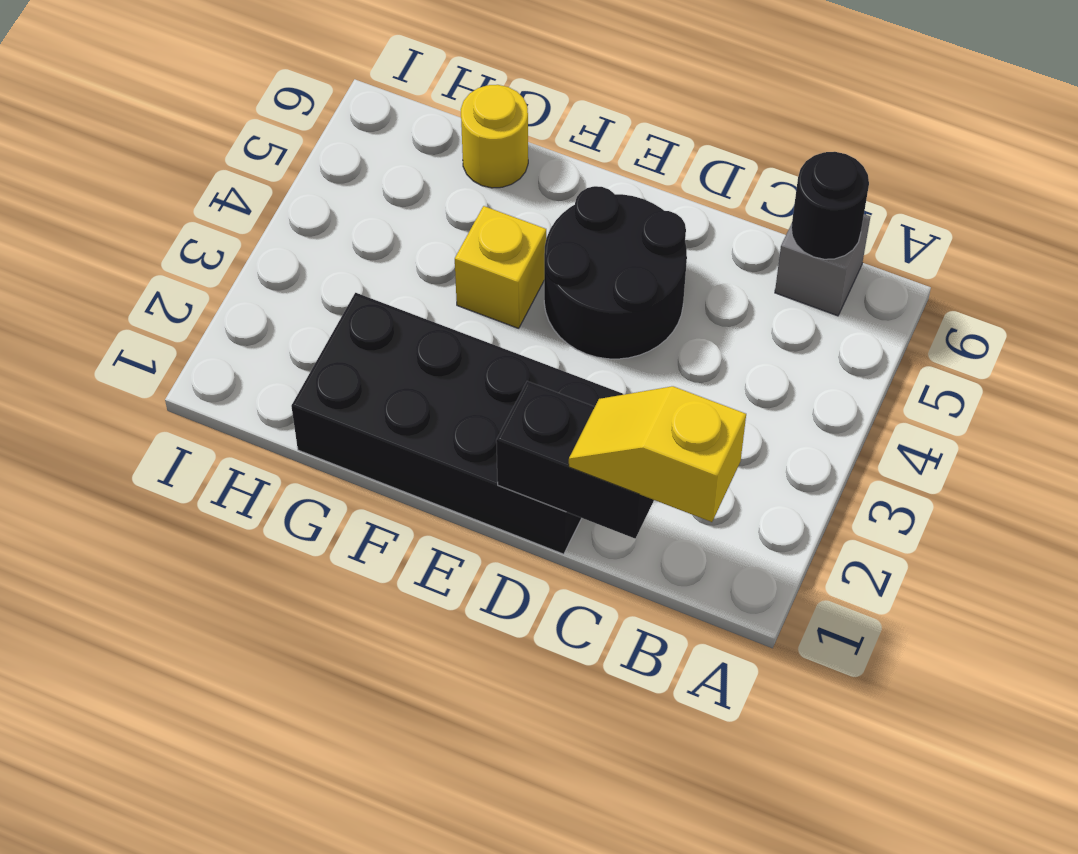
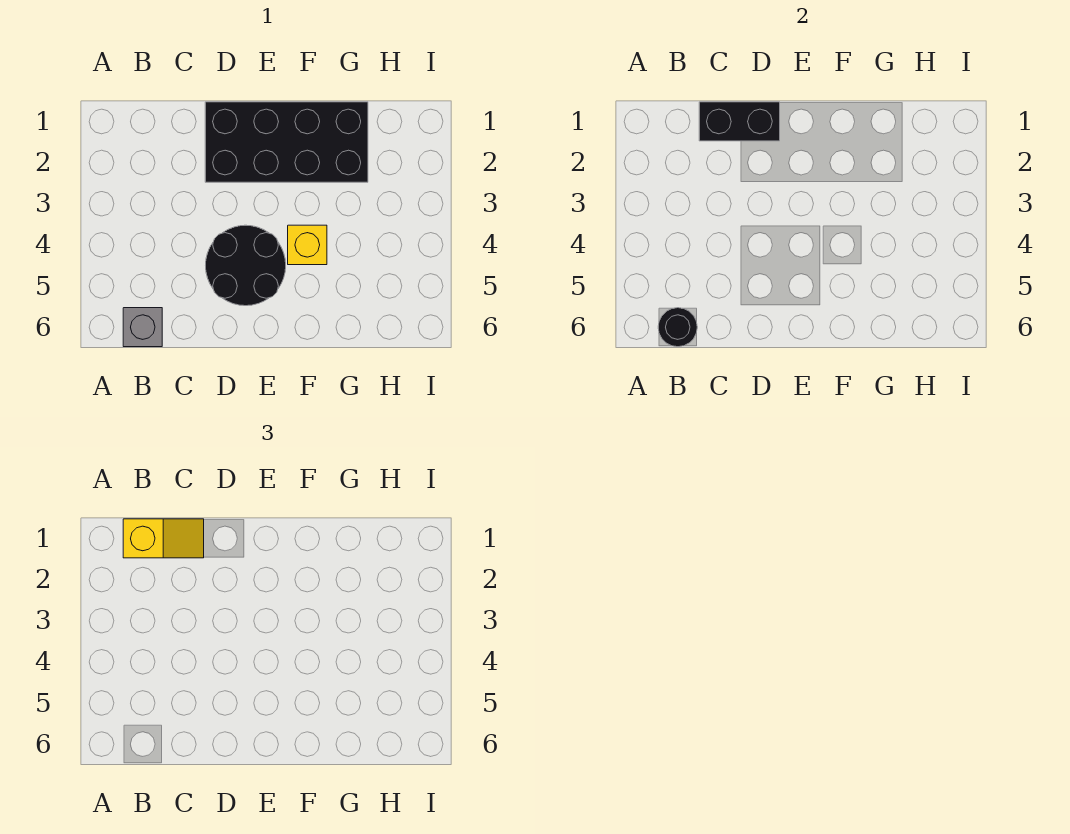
yellow 1x1 round brick [461,85,528,188] -> none

